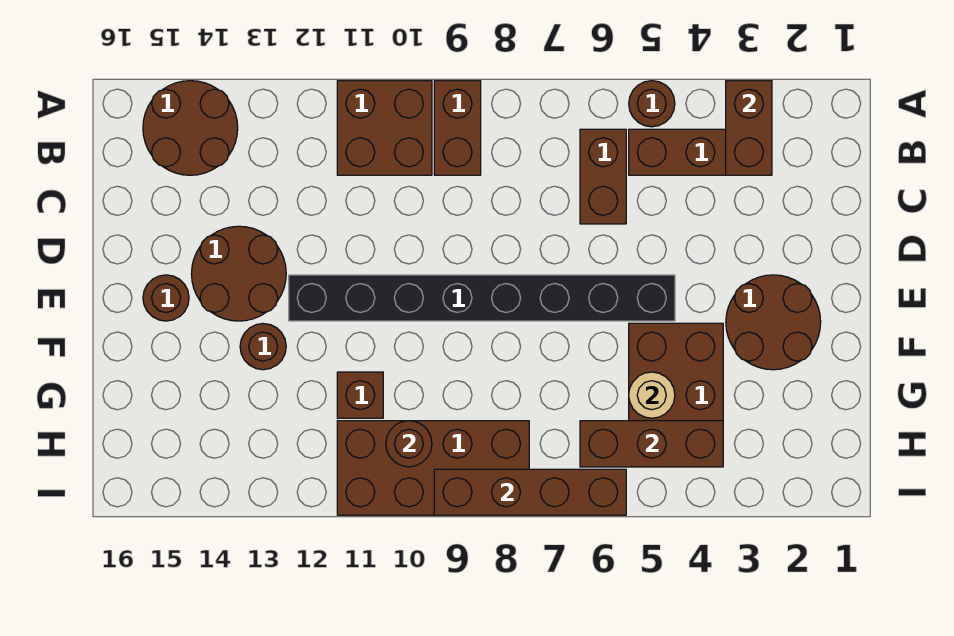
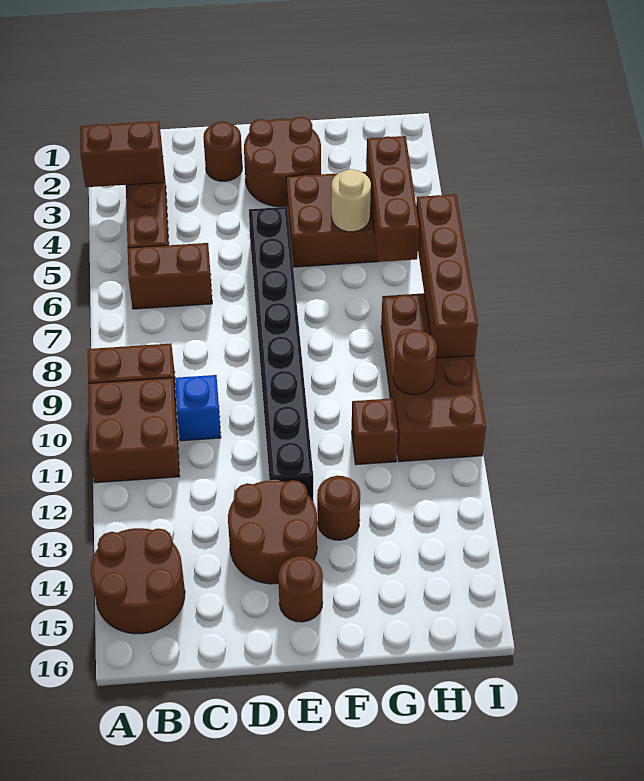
brown 1x1 round brick [629,81,675,127] -> brown 1x1 round brick moved to [203,121,242,181]
none -> blue 1x1 brick [175,375,221,441]

